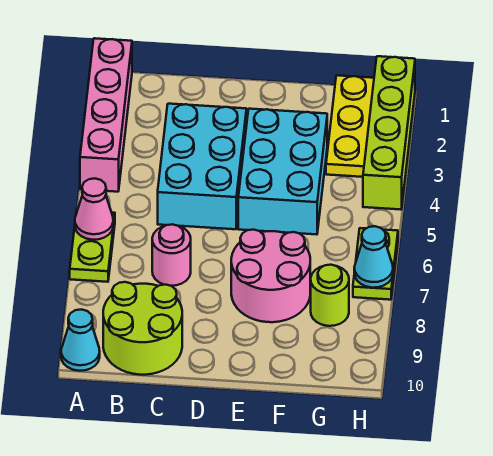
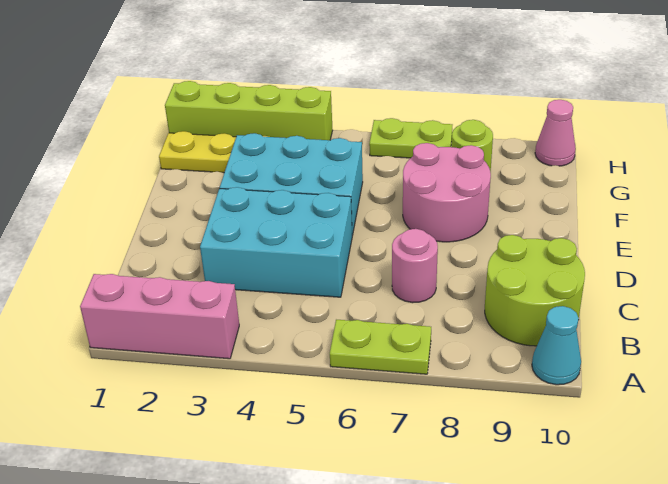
pink 1x4 brick [80,38,132,192] -> pink 1x3 brick [80,274,239,359]
pink 1x1 cone [75,179,113,240] -> pink 1x1 cone moved to [535,100,576,166]
cyan 1x1 cone [354,226,393,288] -> none

